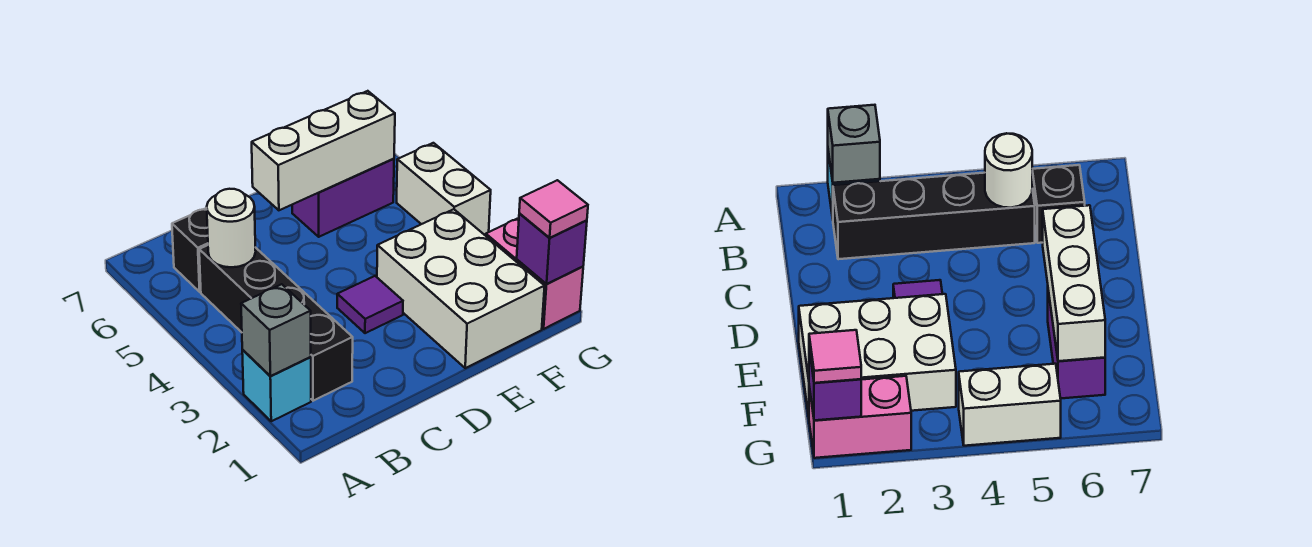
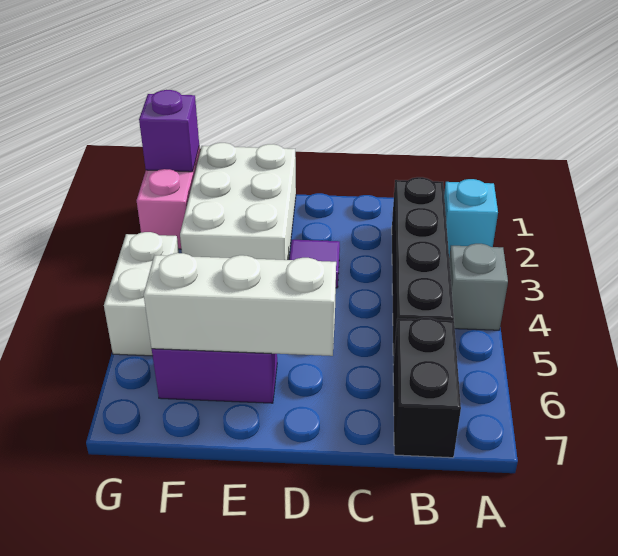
grey 1x1 brick [241,284,311,376] -> grey 1x1 brick moved to [449,244,508,330]
white 1x1 round brick [207,189,256,267] -> none
black 1x1 brick [172,208,208,292] -> black 1x2 brick [393,318,461,458]
pink 1x1 tile [519,180,588,238] -> none

